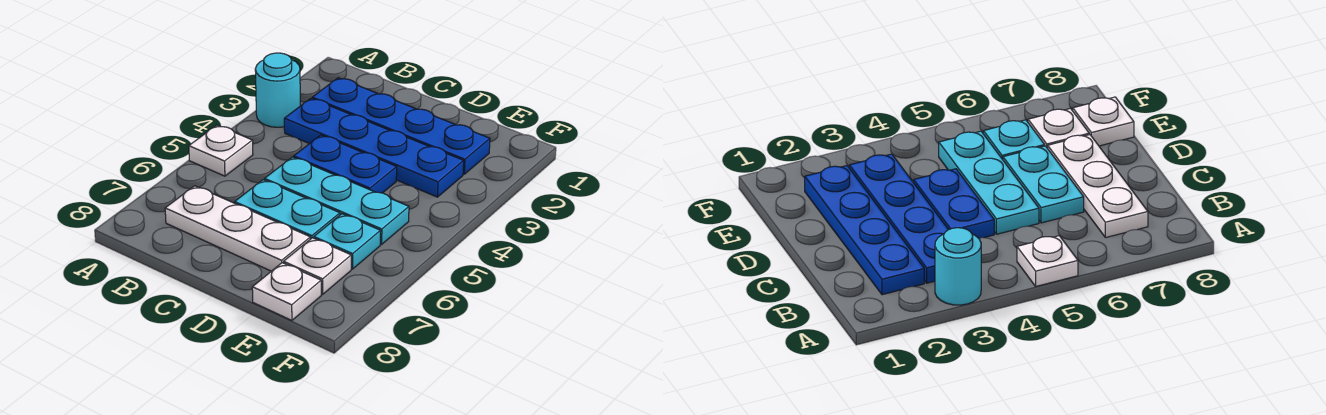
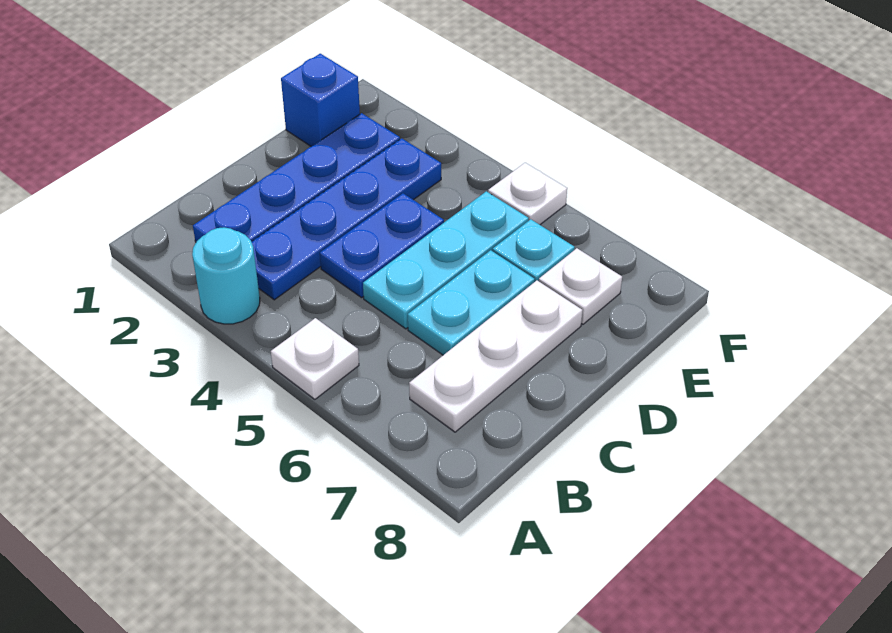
none -> blue 1x1 brick [281,54,360,147]
white 1x1 plate [252,263,321,320] -> white 1x1 plate moved to [488,163,567,225]

